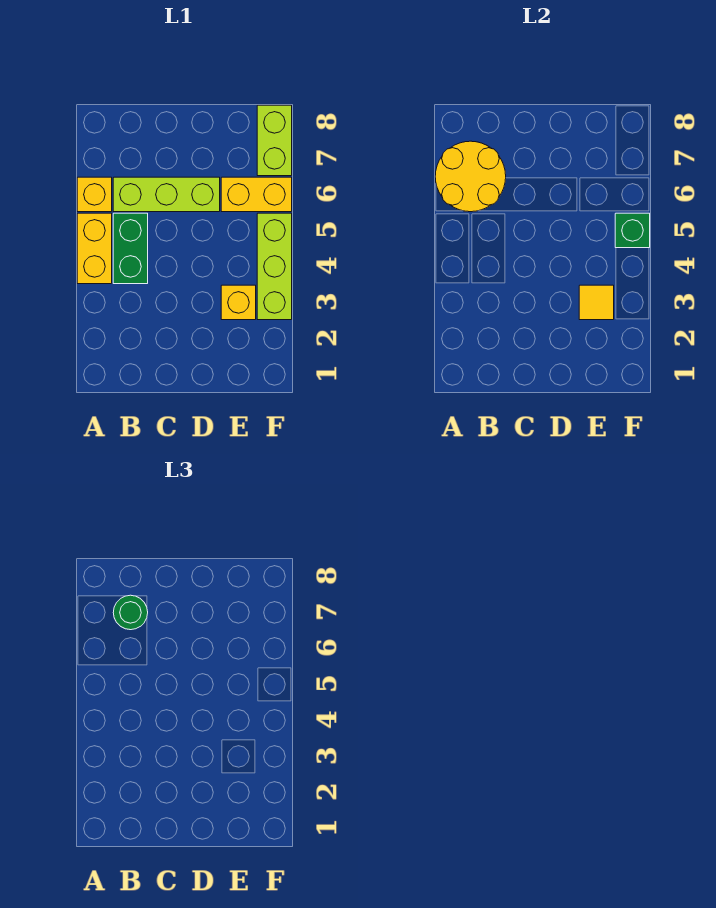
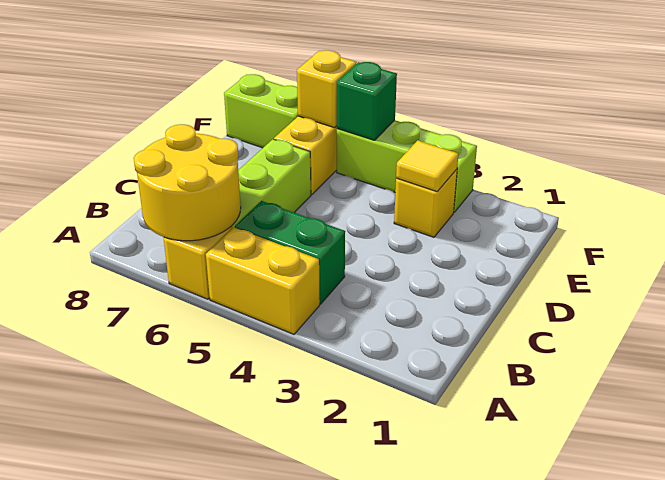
green 1x1 round brick [113,595,148,630] -> none
none -> yellow 1x1 brick [297,50,357,128]

